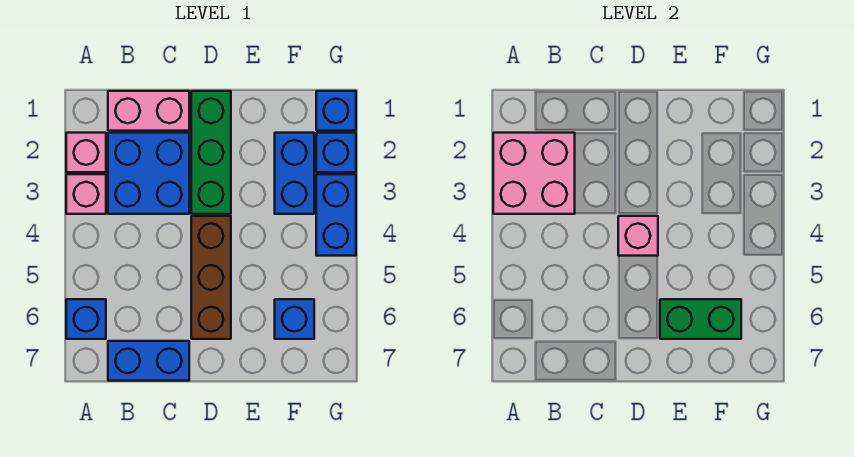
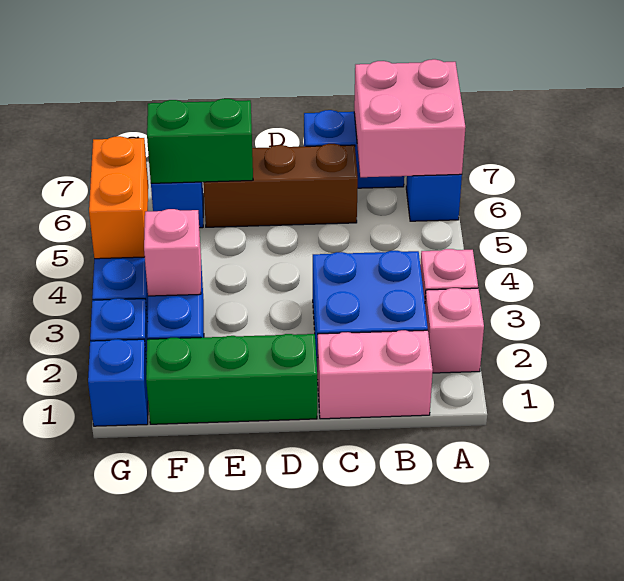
pink 2x2 brick [493,133,575,214] -> pink 2x2 brick moved to [354,59,465,177]
green 1x3 brick [191,91,231,214] -> green 1x3 brick turned to [146,334,317,424]
brown 1x3 brick [191,216,231,339] -> brown 1x3 brick turned to [203,144,358,227]
pink 1x1 brick [618,216,658,256] -> pink 1x1 brick moved to [144,209,201,296]
none -> orange 1x2 brick [89,136,148,259]

